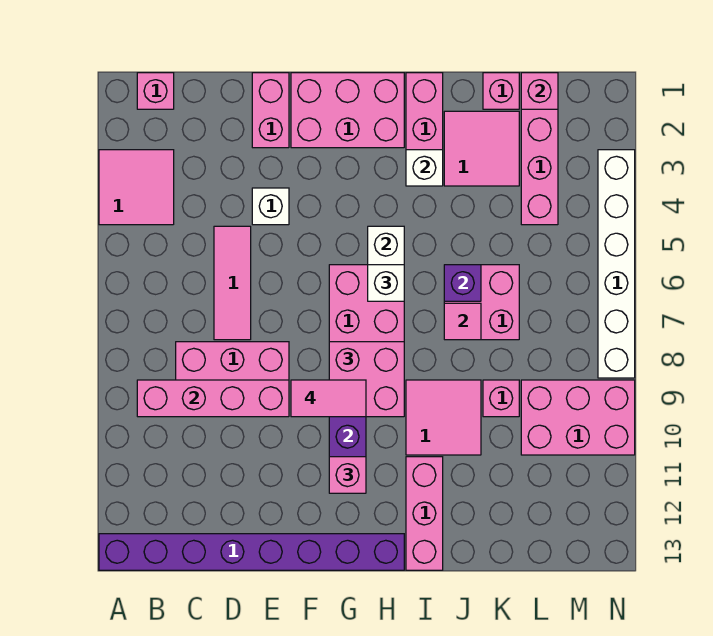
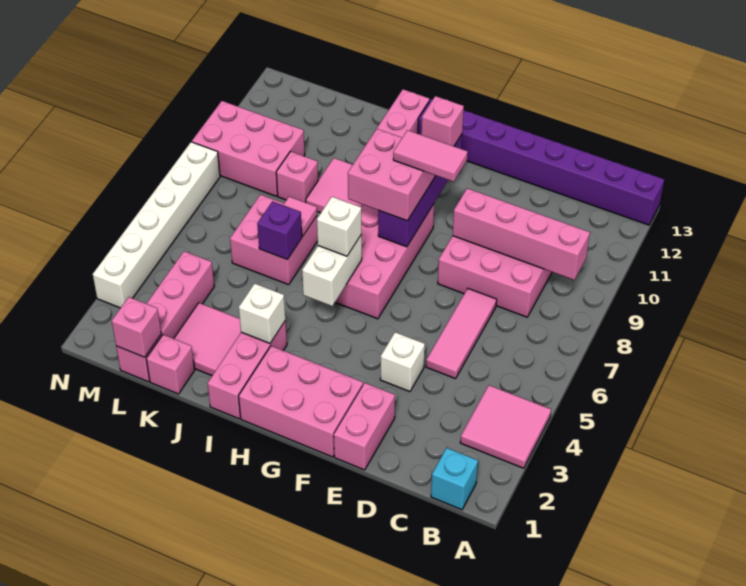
pink 1x1 brick [137,73,174,109] -> cyan 1x1 brick [431,448,478,510]

